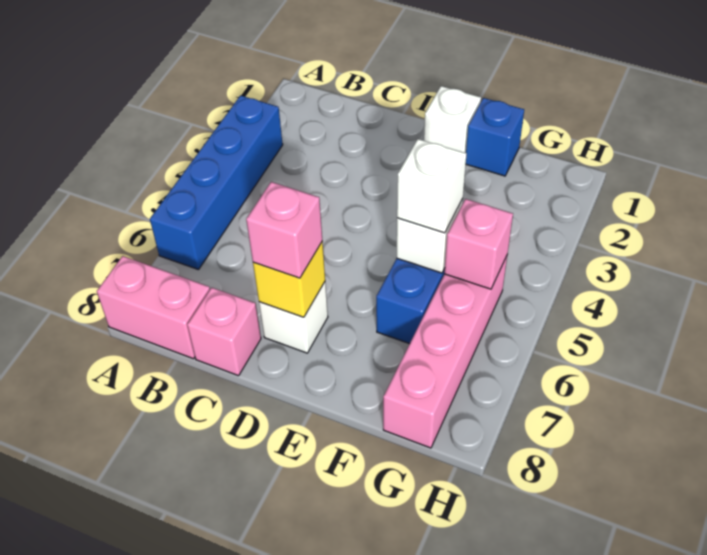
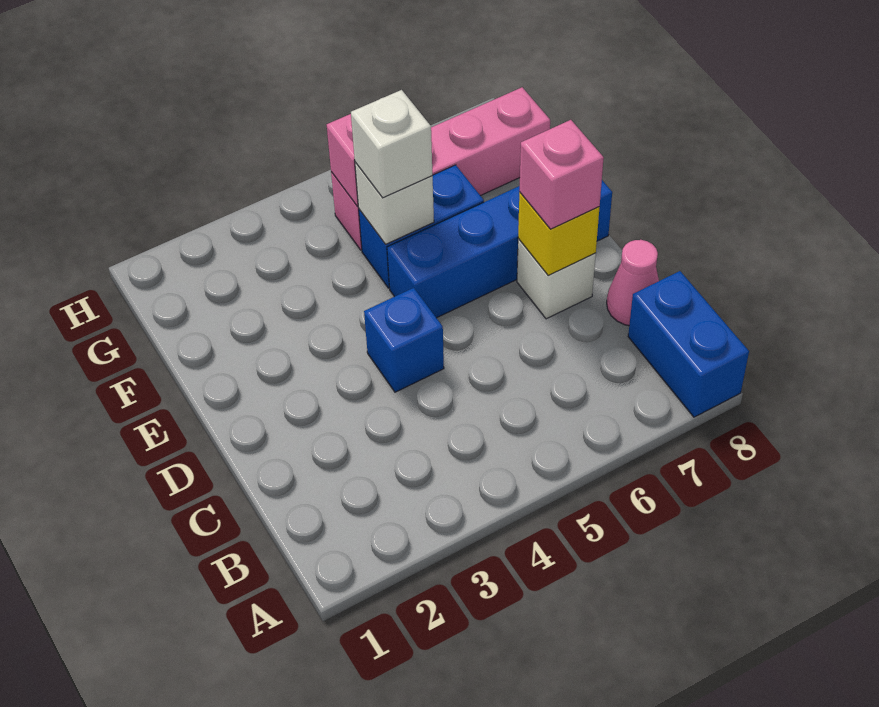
blue 1x4 brick [150,95,283,270] -> blue 1x4 brick moved to [387,180,612,318]
pink 1x2 brick [97,256,210,359] -> blue 1x2 brick [628,271,749,417]
pink 1x1 brick [187,288,261,376] -> pink 1x1 cone [607,240,659,326]
white 1x1 brick [424,86,481,153] -> none
blue 1x1 brick [466,98,524,176] -> blue 1x1 brick moved to [364,288,444,392]

